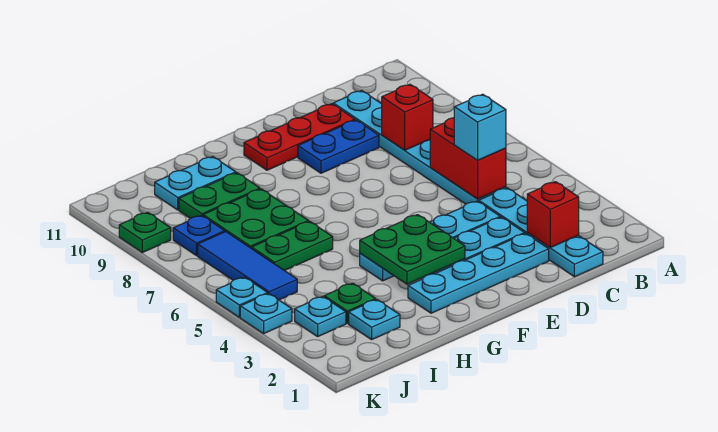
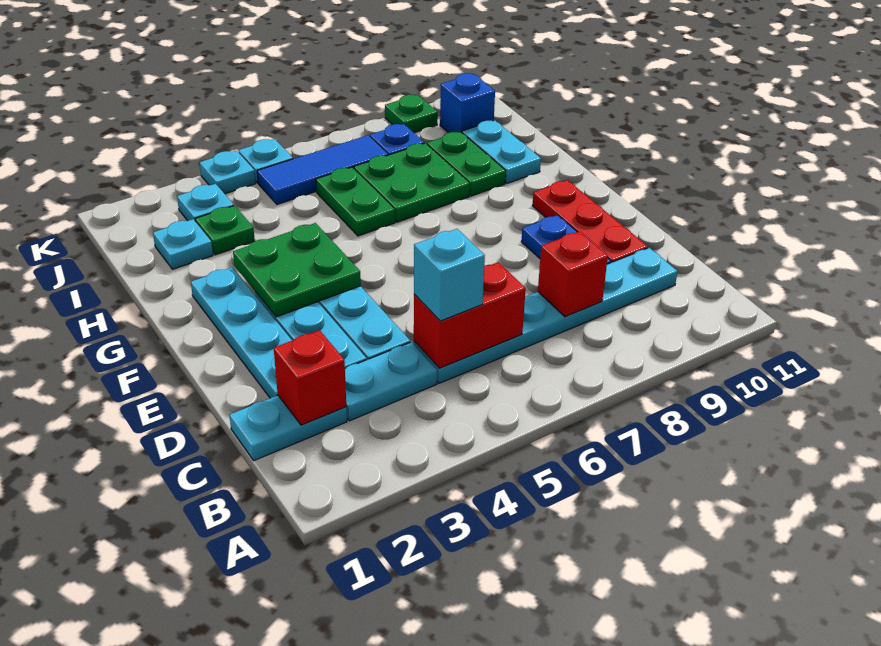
none -> blue 1x1 brick [440,73,495,133]

